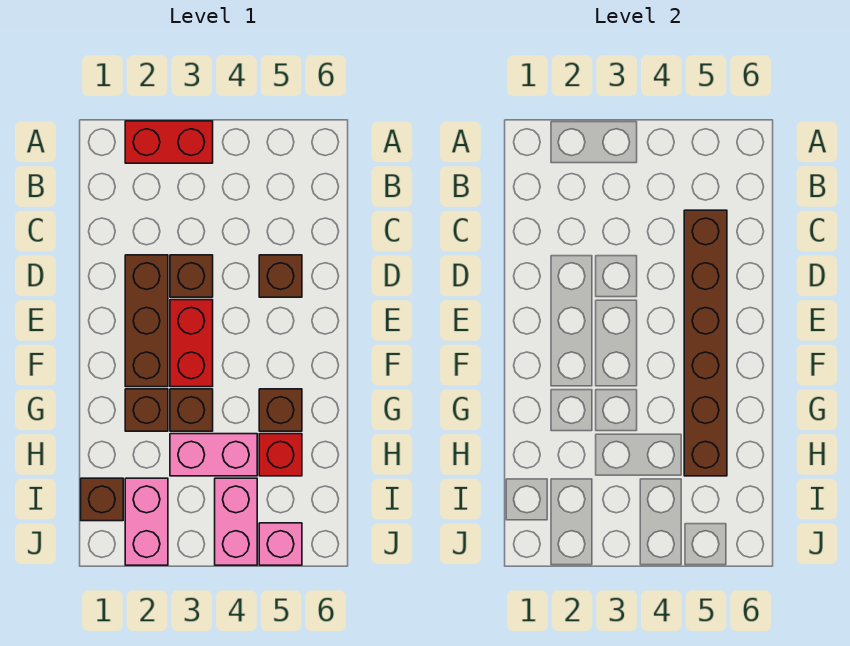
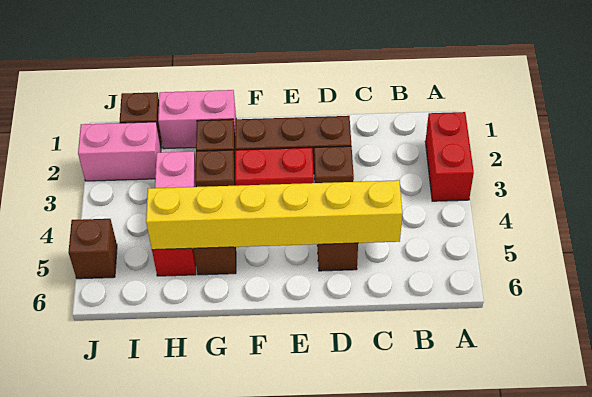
brown 1x6 brick [684,210,727,476] -> yellow 1x6 brick [146,180,403,250]
pink 1x2 brick [215,478,257,565] -> pink 1x2 brick moved to [158,90,236,149]
pink 1x1 brick [259,523,302,565] -> brown 1x1 brick [68,219,117,279]

